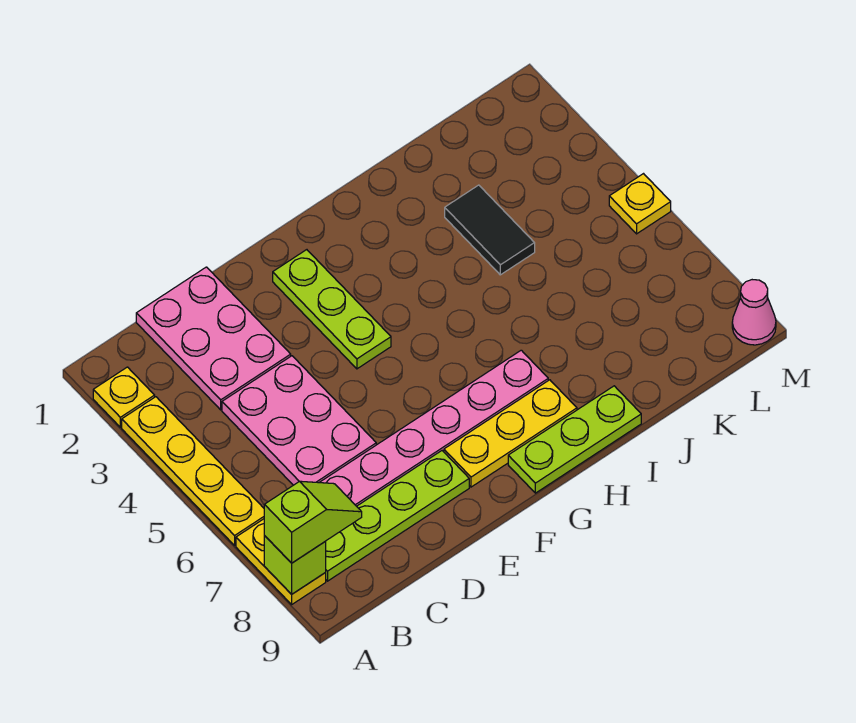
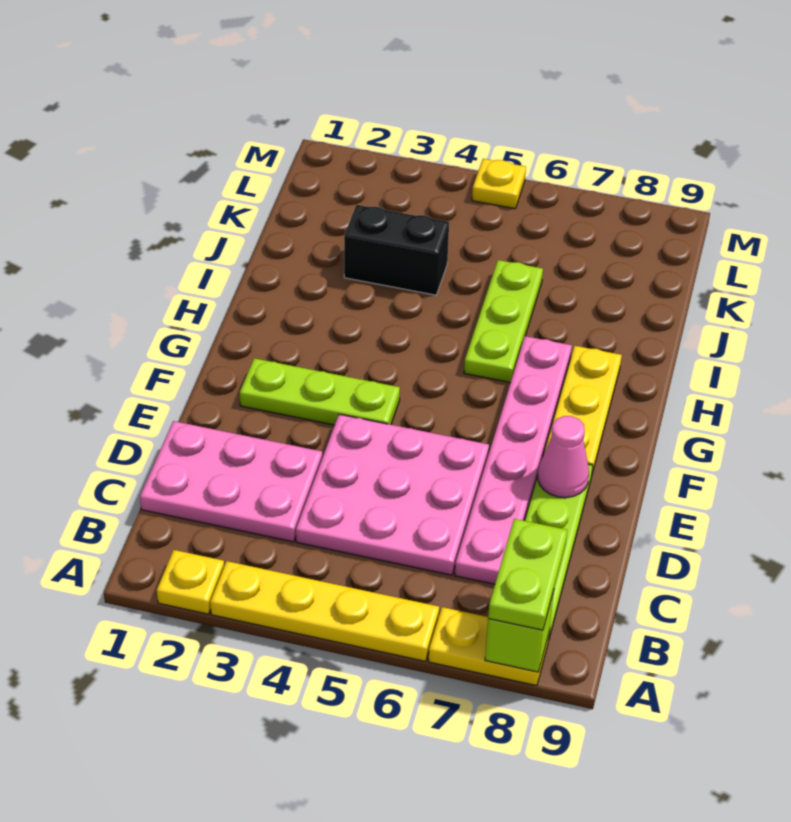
lime 1x2 slope [264,481,362,563] -> lime 1x2 plate [488,519,567,630]
pink 2x3 plate [222,356,376,485] -> pink 3x3 plate [296,414,489,575]
lime 1x3 plate [508,386,641,493] -> lime 1x3 plate moved to [464,260,543,383]
black 1x2 tile [445,185,535,275] -> black 1x2 brick [344,205,449,295]
pink 1x1 cone [732,280,776,345] -> pink 1x1 cone moved to [538,416,589,498]

